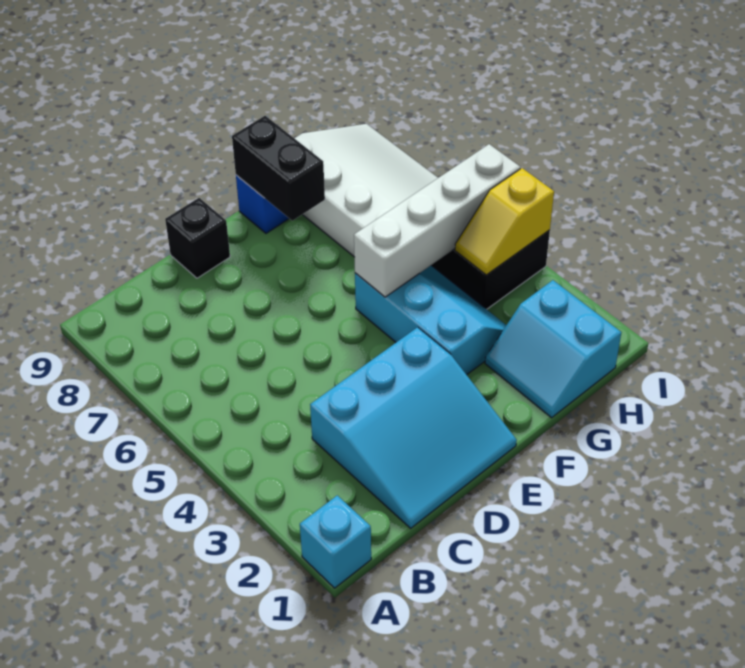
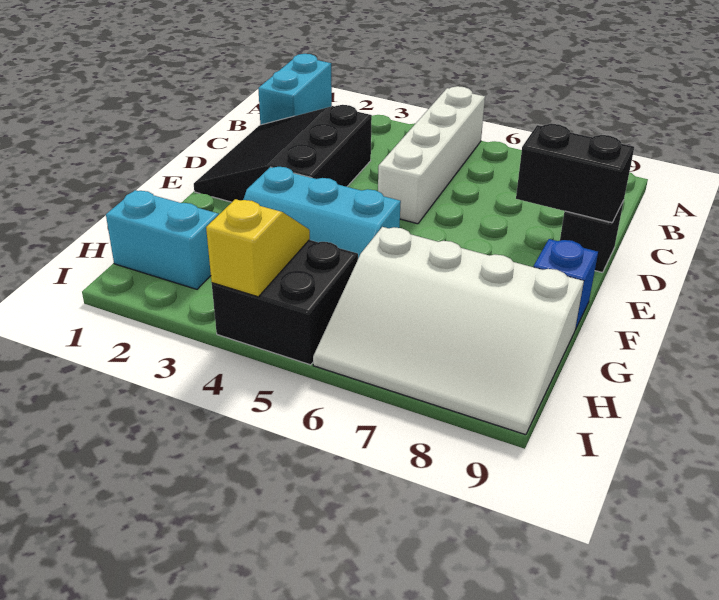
cyan 1x1 brick [300,495,371,588] -> cyan 1x2 brick [258,54,332,125]
cyan 3x3 slope [310,327,517,528] -> black 3x3 slope [194,105,372,202]
white 1x4 brick [354,144,520,297] -> white 1x4 brick moved to [378,86,485,224]
black 1x2 brick [232,116,325,221] -> black 1x2 brick moved to [516,124,634,223]

